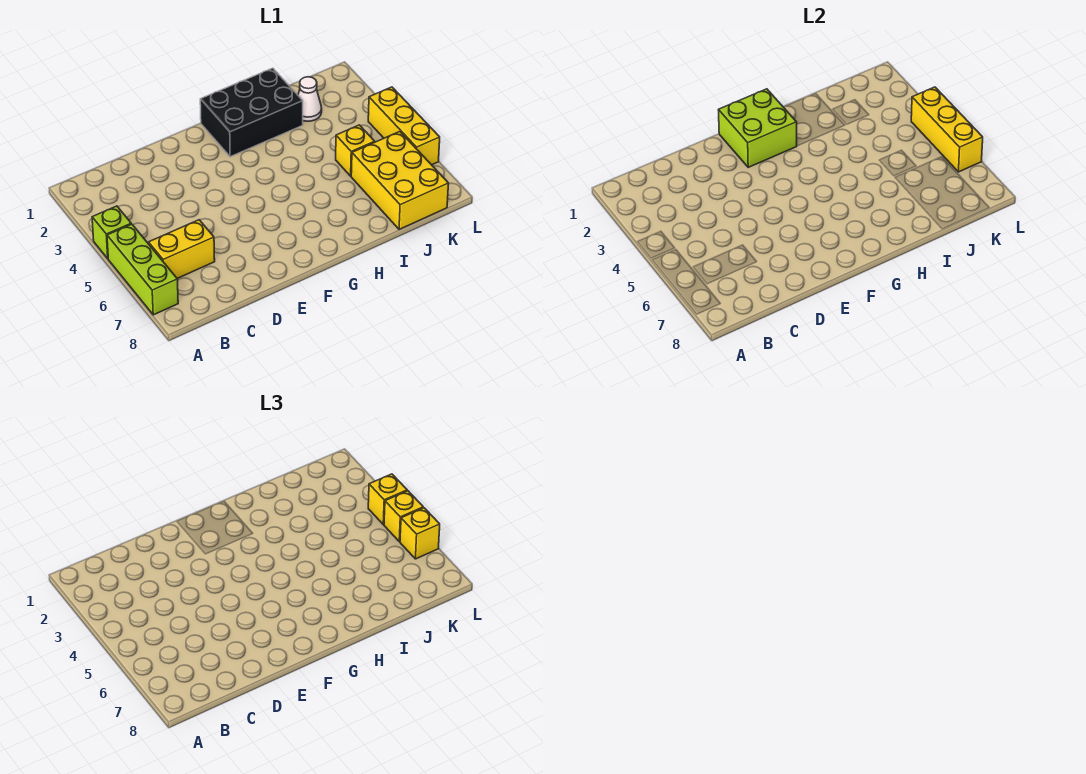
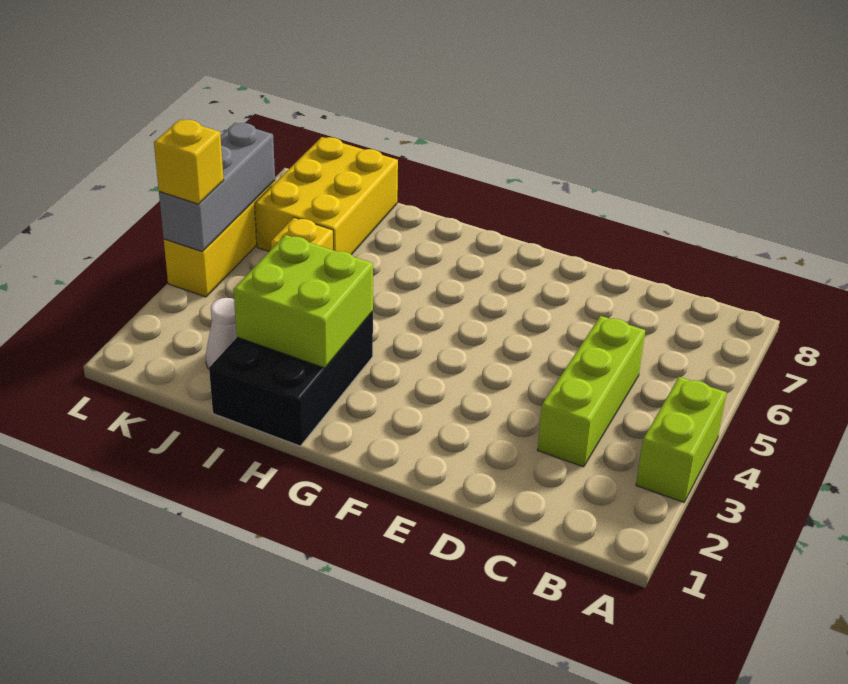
lime 1x1 brick [92,206,131,259] -> lime 1x2 brick [636,377,727,502]
lime 1x3 brick [107,224,178,315] -> lime 1x3 brick moved to [538,316,645,467]
yellow 1x2 brick [149,220,215,278] -> none
lime 2x2 brick [719,89,797,167] -> lime 2x2 brick moved to [233,235,373,368]
black 2x3 brick [200,68,303,157] -> black 2x3 brick turned to [209,311,373,446]
yellow 1x3 brick [911,87,983,172] -> grey 1x3 brick [159,123,275,251]
yellow 1x1 brick [384,491,423,542] -> none
yellow 1x1 brick [400,508,440,559] -> none

